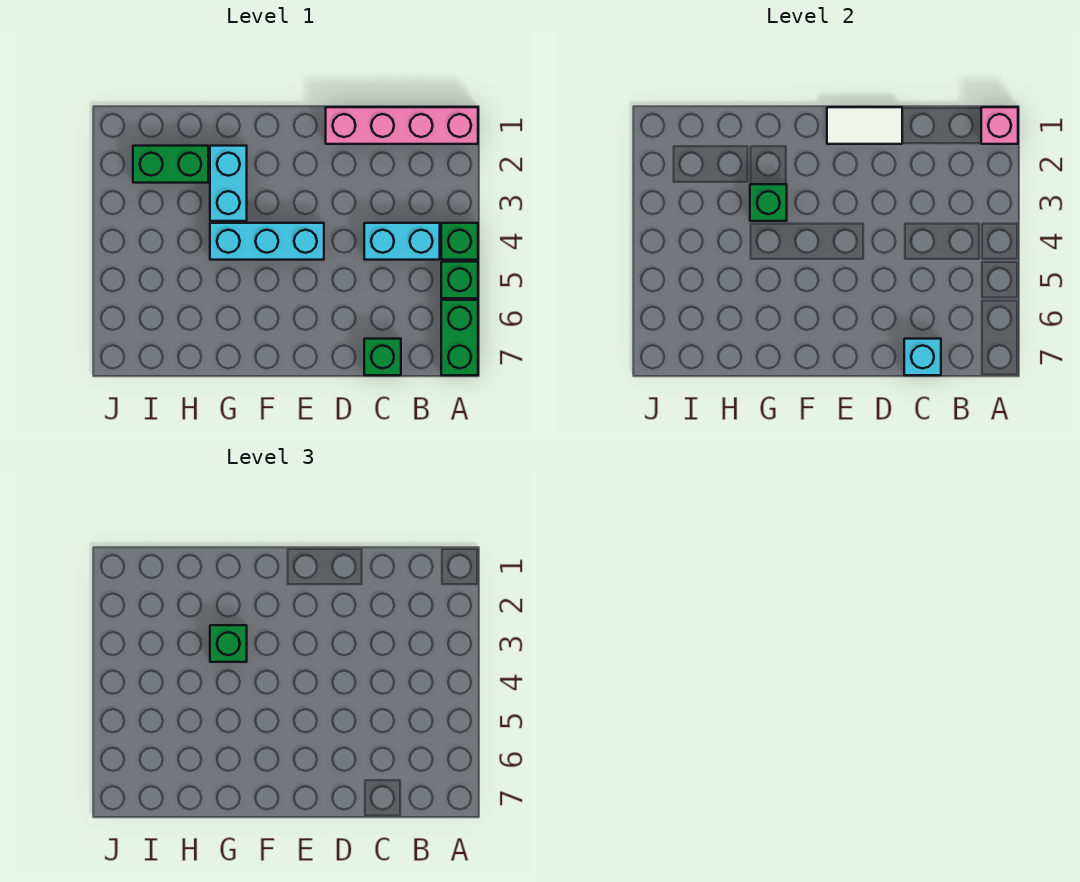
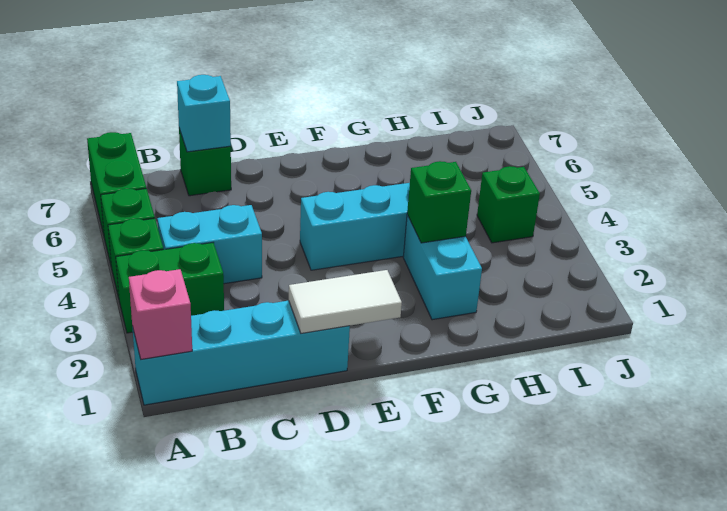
pink 1x4 brick [326,107,478,144] -> cyan 1x4 brick [132,301,350,405]
green 1x1 brick [210,625,247,662] -> green 1x1 brick moved to [477,166,540,243]
green 1x2 brick [133,146,208,183] -> green 1x2 brick moved to [116,243,224,333]

